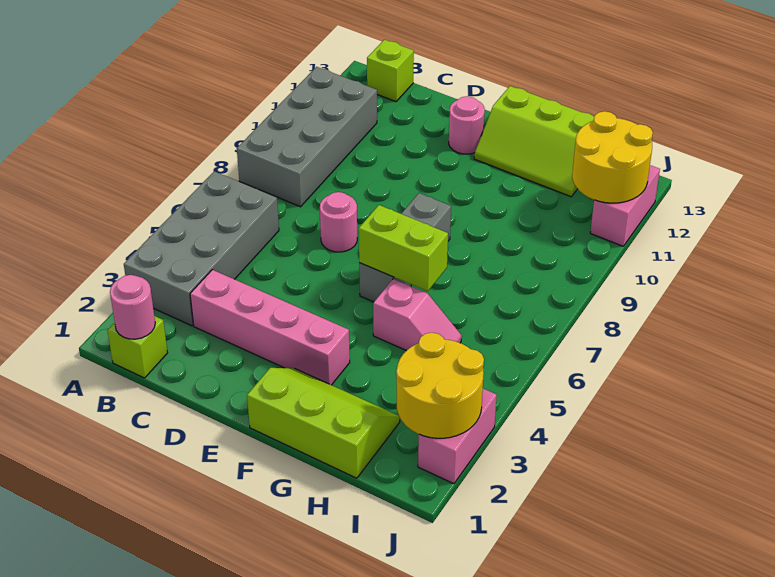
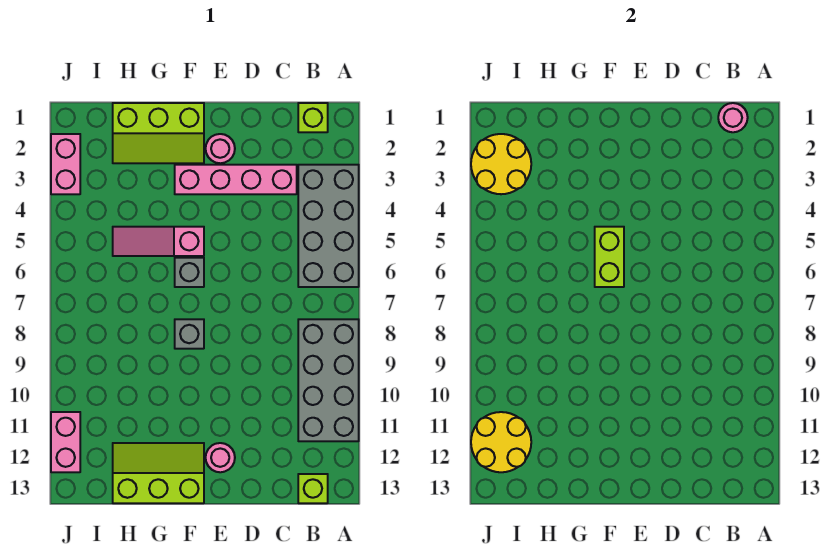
pink 1x1 round brick [320,192,357,252] -> pink 1x1 round brick moved to [206,134,235,163]
lime 1x2 brick [359,205,448,291] -> lime 1x2 brick turned to [595,227,624,287]
pink 1x2 slope [373,279,462,351] -> pink 1x3 slope [113,227,204,256]

